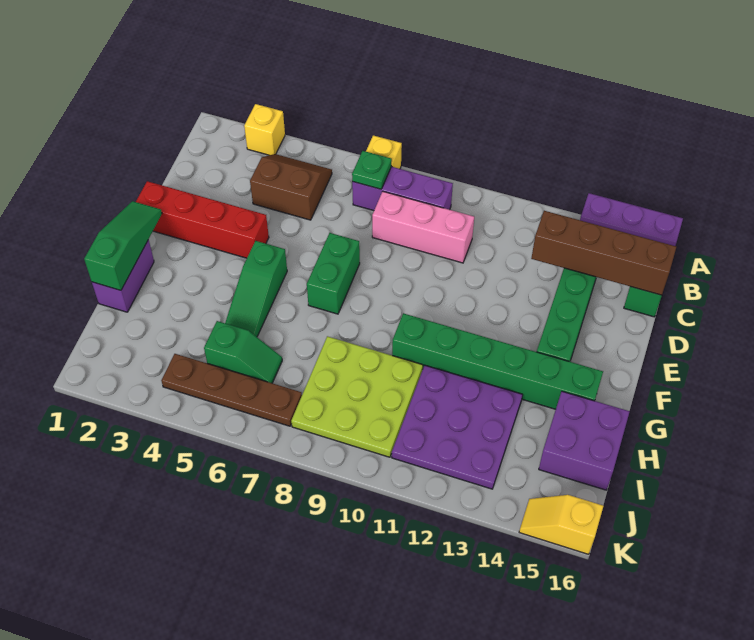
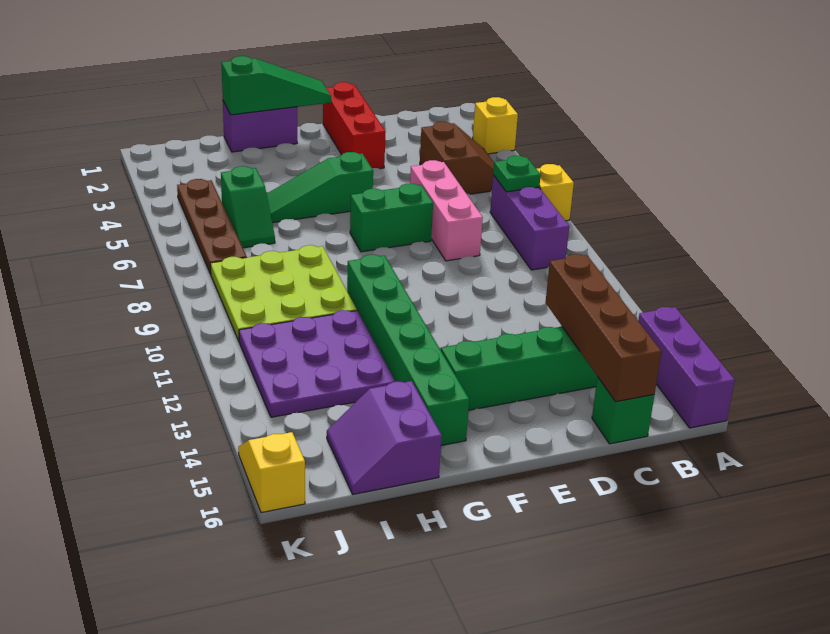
pink 1x3 brick [372,192,474,263] -> pink 1x3 brick moved to [410,160,483,261]
red 1x4 brick [136,181,269,258] -> red 1x3 brick [323,82,386,169]
purple 2x2 brick [539,391,630,490] -> purple 2x2 slope [327,381,442,494]

